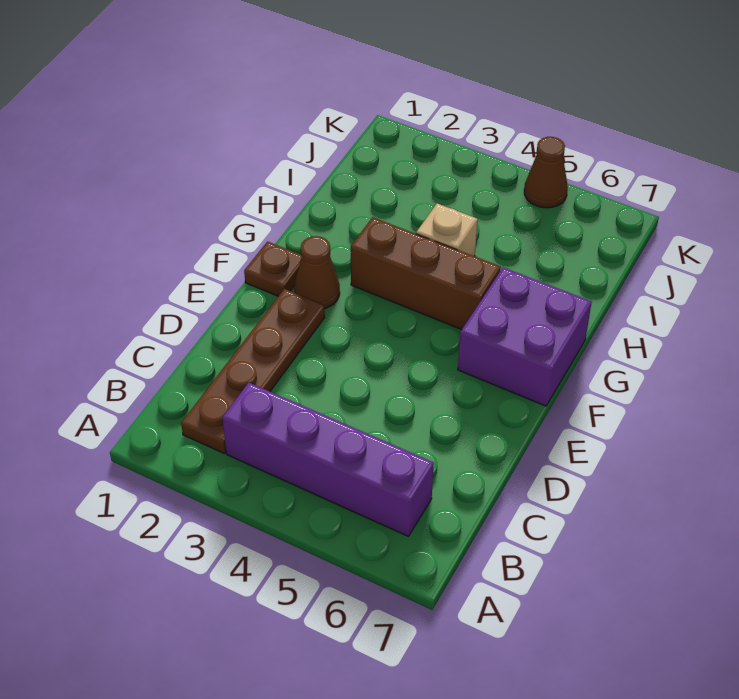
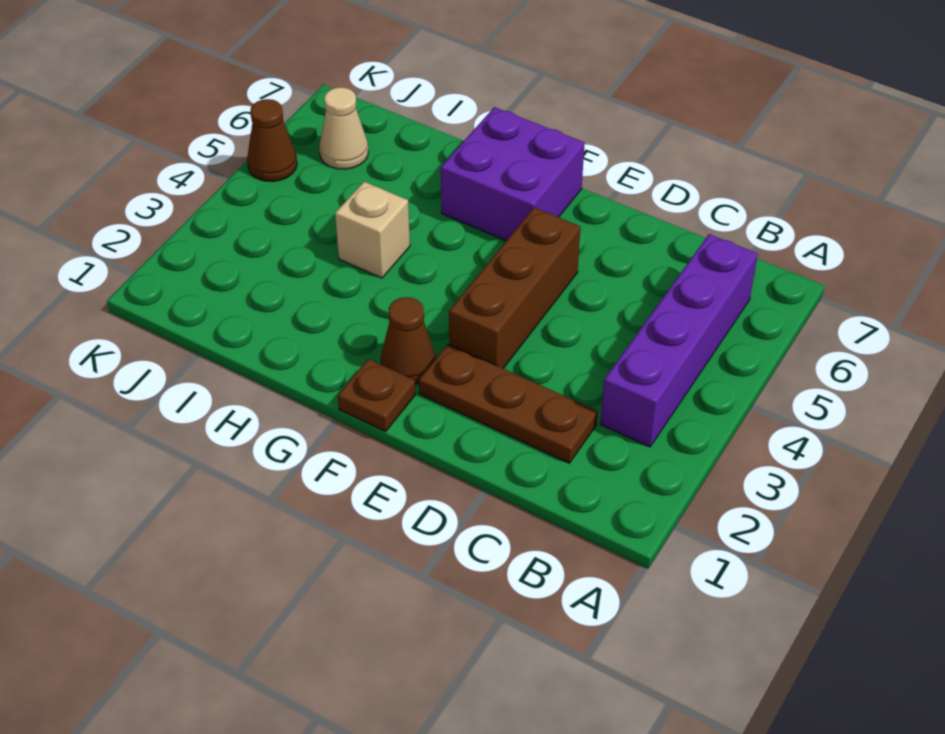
brown 1x4 plate [181,289,325,453] -> brown 1x3 plate [419,344,598,463]
brown 1x3 brick [351,217,501,330] -> brown 1x3 brick moved to [449,208,580,368]
none -> tan 1x1 cone [319,87,368,169]

